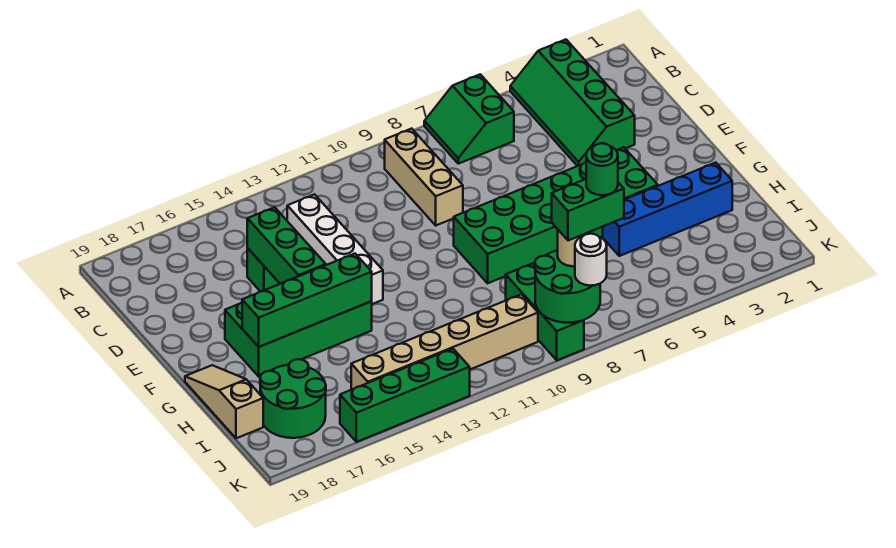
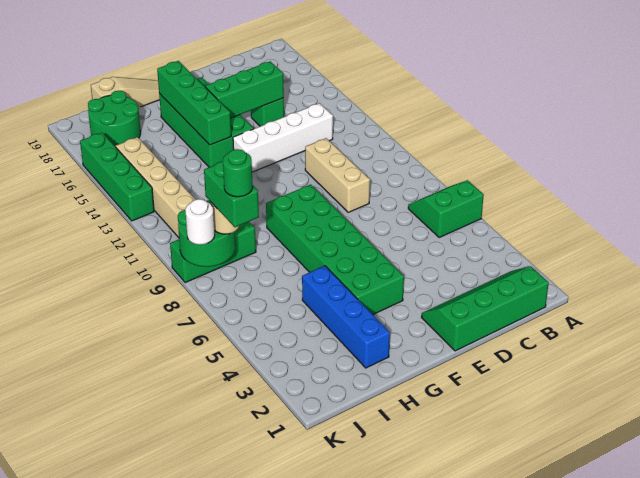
green 2x4 slope [510,40,635,166] -> green 2x4 slope moved to [421,266,549,351]
tan 1x3 brick [385,129,463,225] -> tan 1x3 brick turned to [305,138,370,212]

